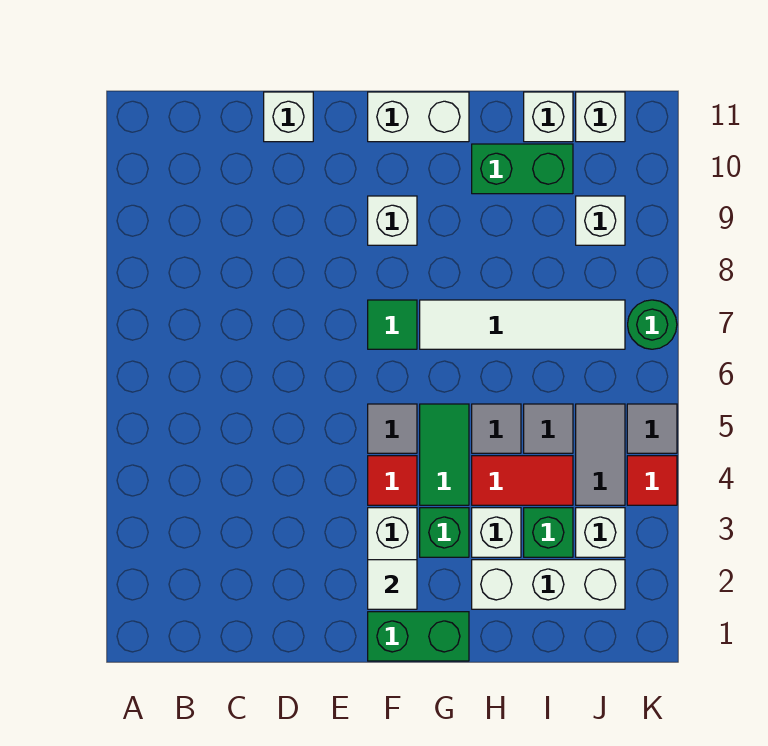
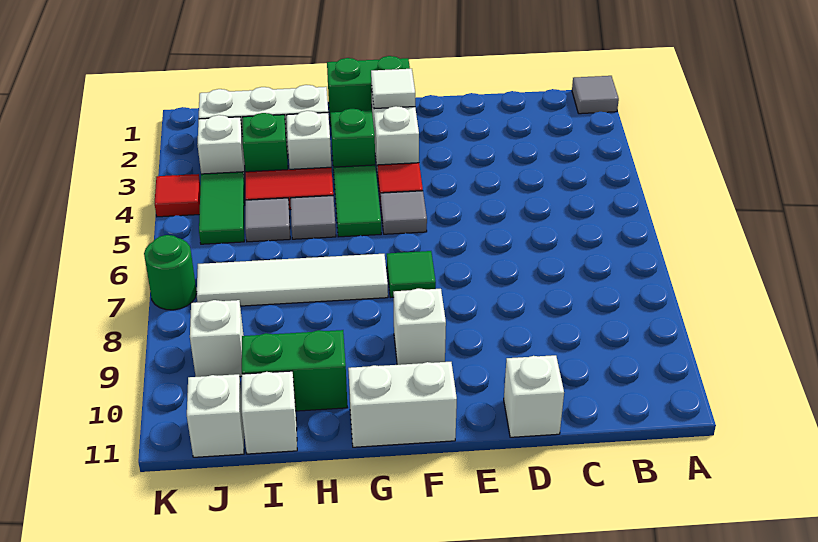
grey 1x2 tile [576,404,625,505] -> green 1x2 tile [199,172,245,244]
grey 1x1 tile [627,404,677,453] -> grey 1x1 tile moved to [572,76,619,114]

